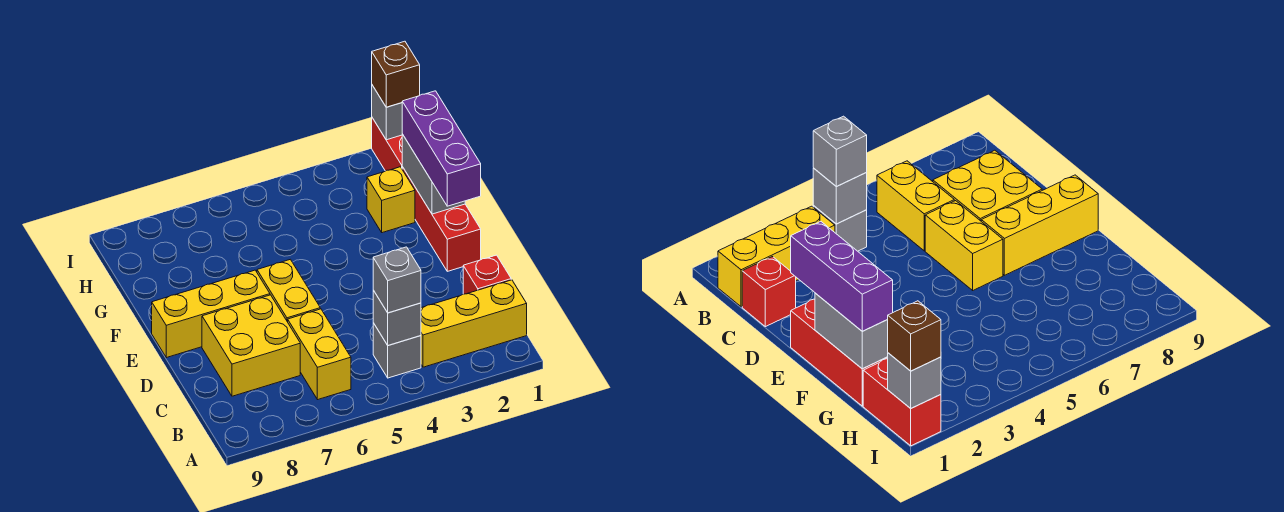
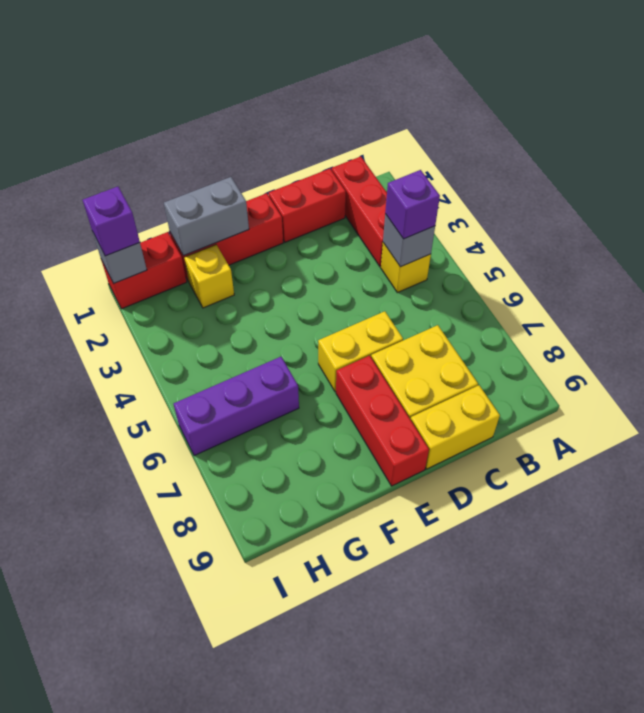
yellow 1x3 brick [421,280,527,367] -> red 1x3 brick [332,156,387,267]
grey 1x1 brick [373,323,421,378] -> yellow 1x1 brick [381,243,431,293]
grey 1x1 brick [373,247,421,313] -> purple 1x1 brick [385,170,440,239]
yellow 1x2 brick [288,309,351,400] -> yellow 1x2 brick moved to [411,385,500,469]
red 1x1 brick [463,255,511,294] -> red 1x2 brick [269,169,346,242]
purple 1x3 brick [402,91,481,206] -> purple 1x3 brick moved to [174,357,299,456]
yellow 1x3 brick [152,270,270,358] -> red 1x3 brick [336,356,429,486]
brown 1x1 brick [372,41,420,107] -> purple 1x1 brick [83,187,140,256]

